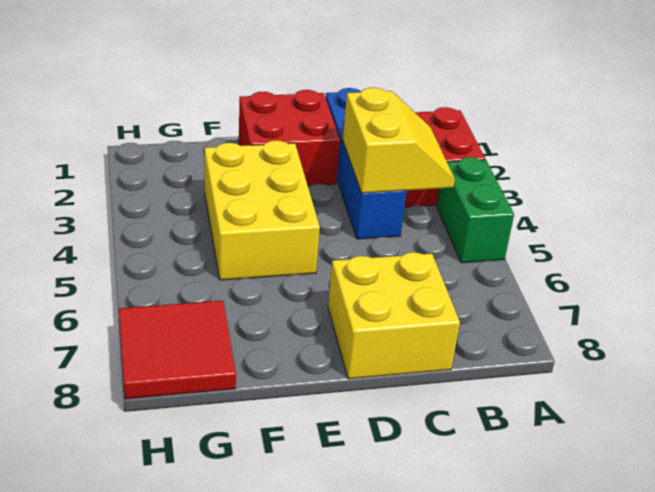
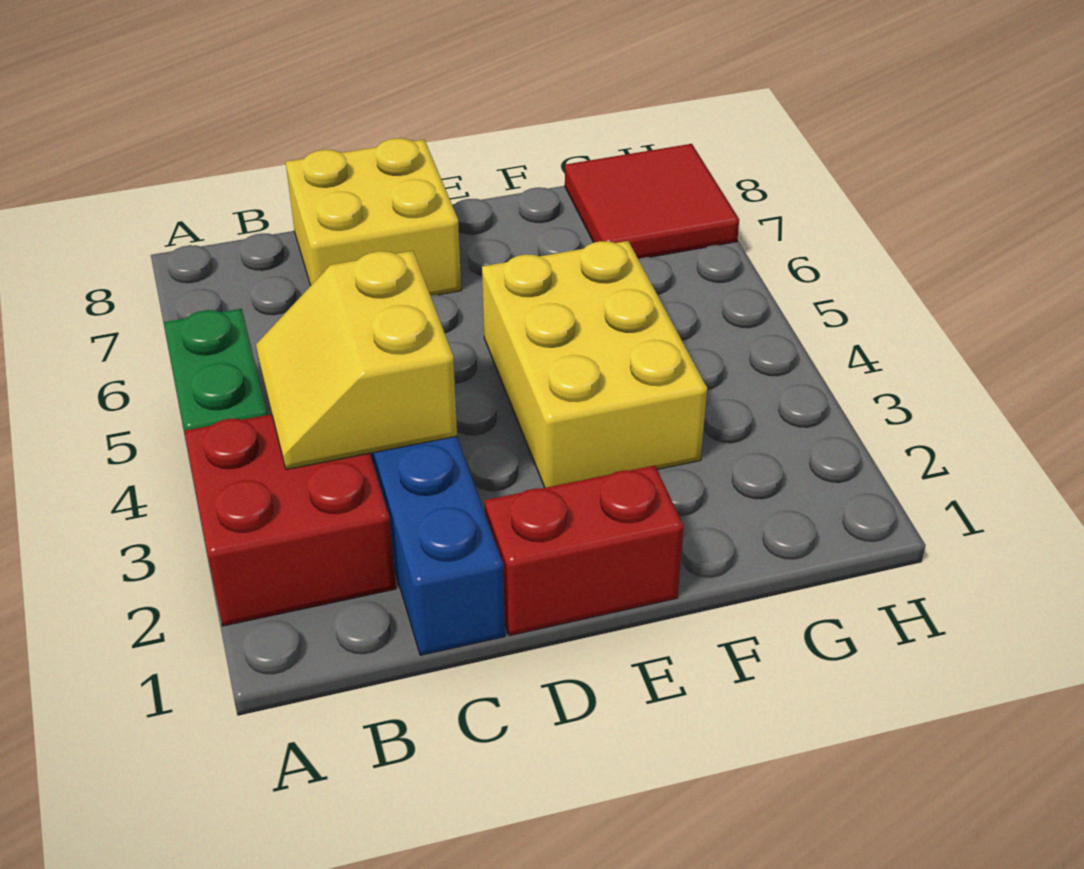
red 2x2 brick [239,90,340,186] -> red 1x2 brick [485,465,684,636]

